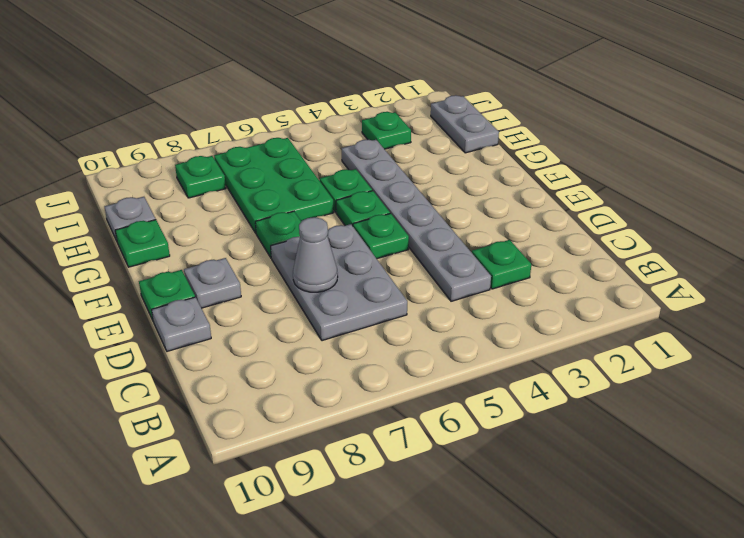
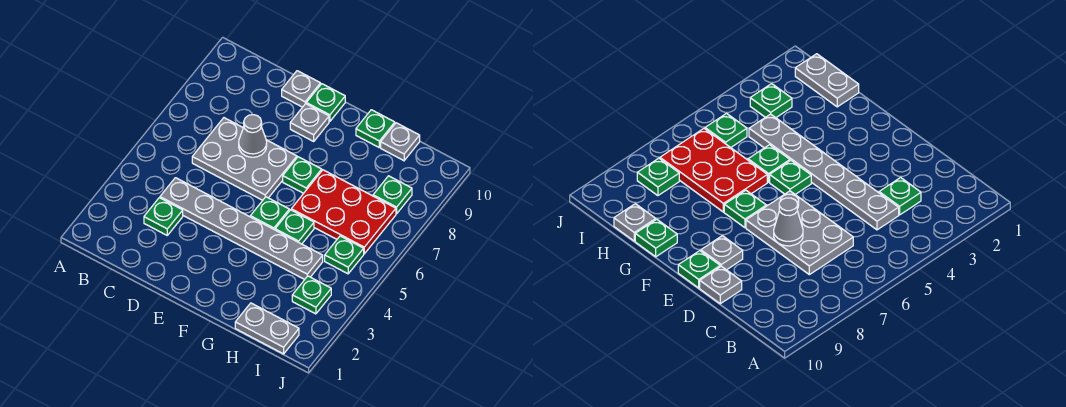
green 1x1 plate [353,213,409,259] -> green 1x1 plate moved to [325,236,364,274]
green 2x3 plate [214,138,334,233] -> red 2x3 plate [291,170,396,254]

